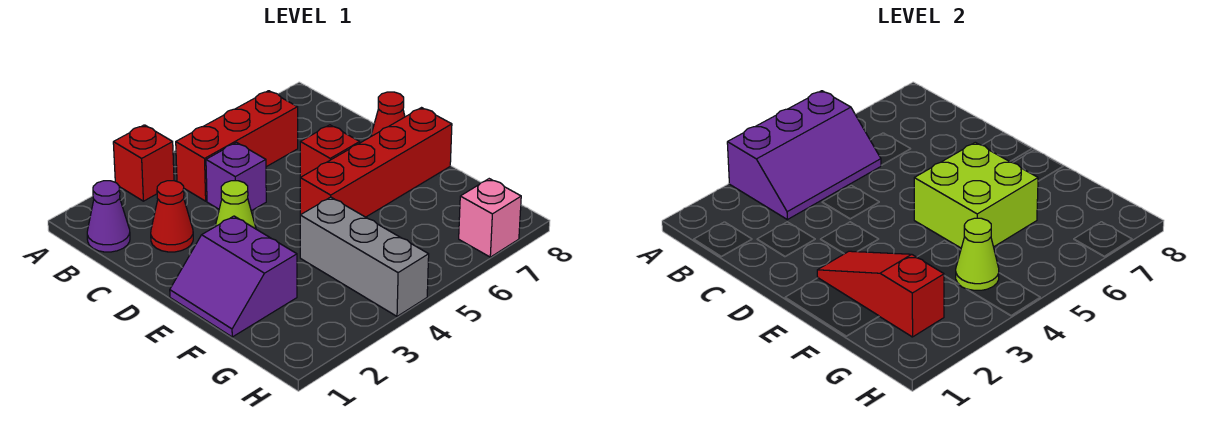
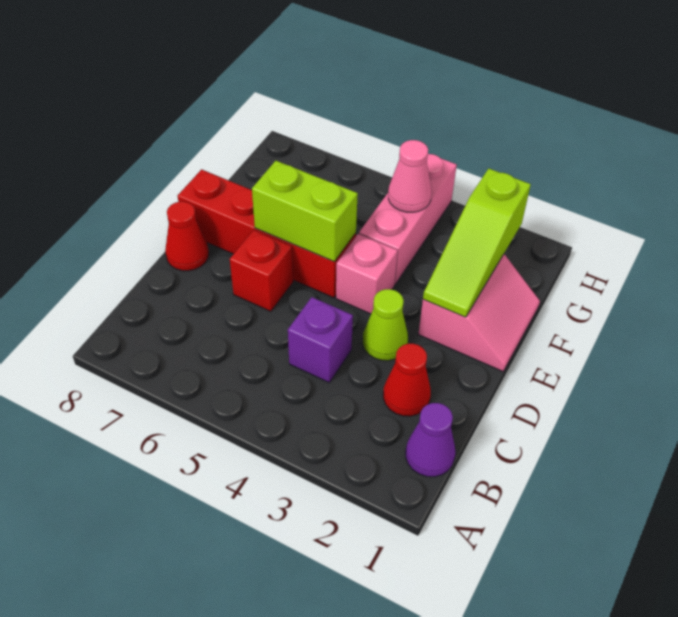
red 1x1 brick [113,125,174,201] -> none
purple 2x3 slope [727,91,881,220] -> none
red 1x3 brick [176,91,298,201] -> none
purple 2x2 slope [170,216,297,337] -> pink 2x2 slope [418,254,540,371]
red 1x3 slope [817,251,944,337] -> lime 1x3 slope [423,169,531,317]
lime 2x2 brick [914,142,1038,248] -> lime 1x2 brick [252,161,358,262]
grey 1x3 brick [300,197,429,316] -> pink 1x3 brick [359,154,457,284]
lime 1x1 cone [956,218,999,290] -> pink 1x1 cone [388,140,432,212]
pink 1x1 brick [459,179,521,257] -> pink 1x1 brick moved to [336,234,398,314]

